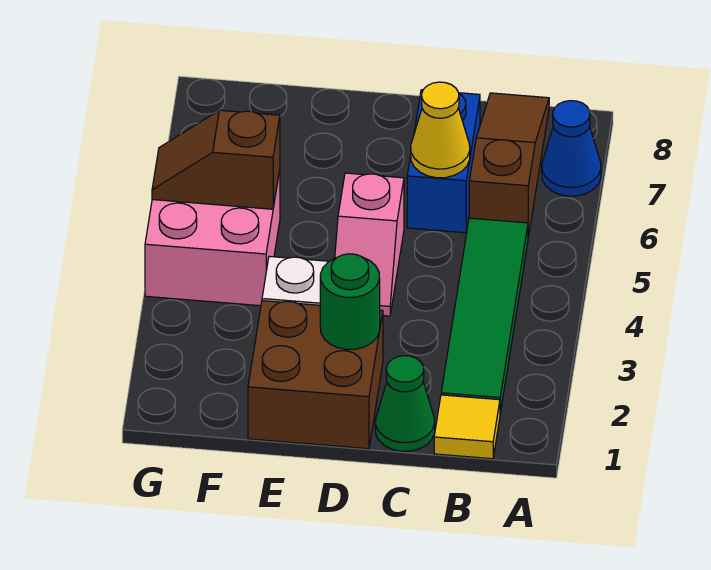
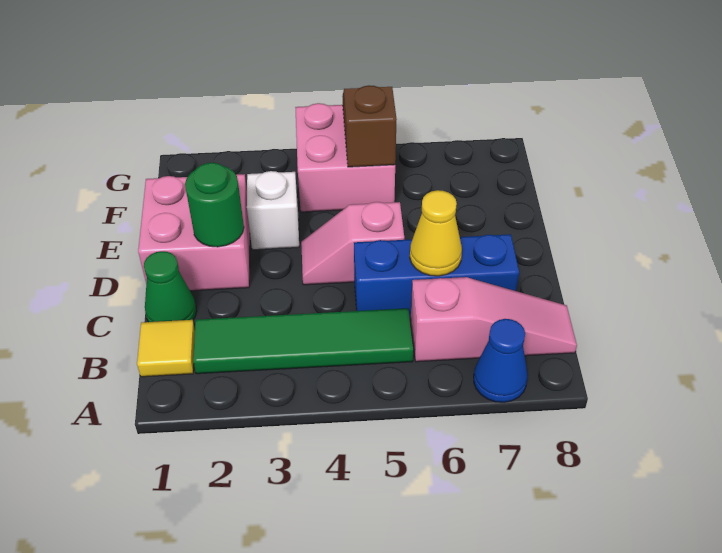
brown 1x3 slope [469,93,549,237] -> pink 1x3 slope [411,277,577,362]
blue 1x2 brick [407,90,480,233] -> blue 1x3 brick [354,234,519,319]
brown 2x2 brick [248,301,383,449] -> pink 2x2 brick [138,174,250,291]

